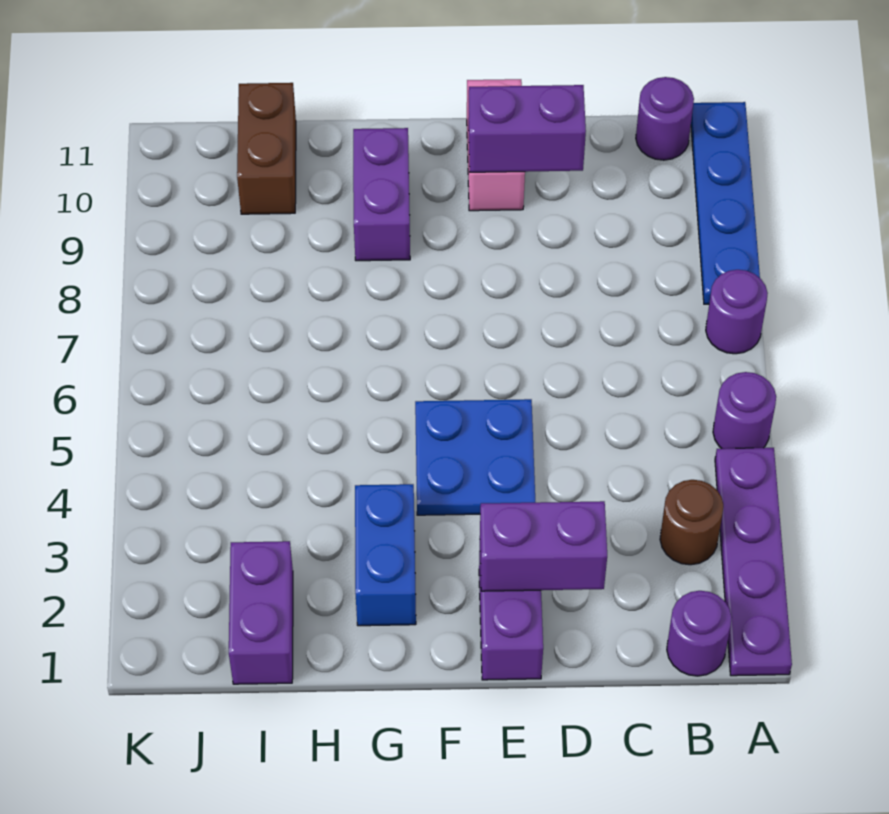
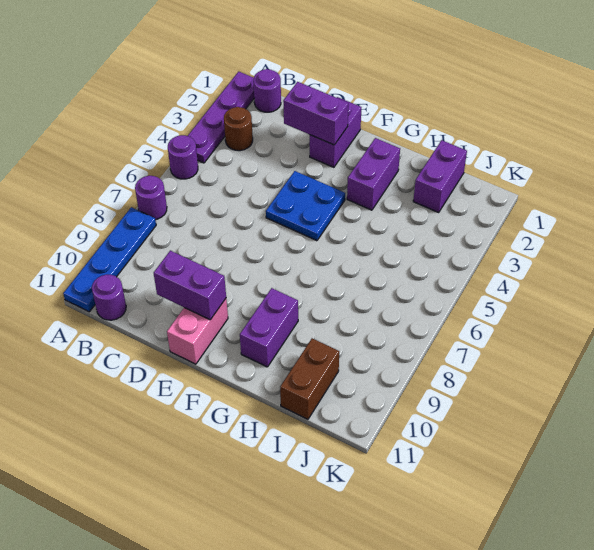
blue 1x2 brick [355,484,416,626] -> purple 1x2 brick [347,138,400,210]

